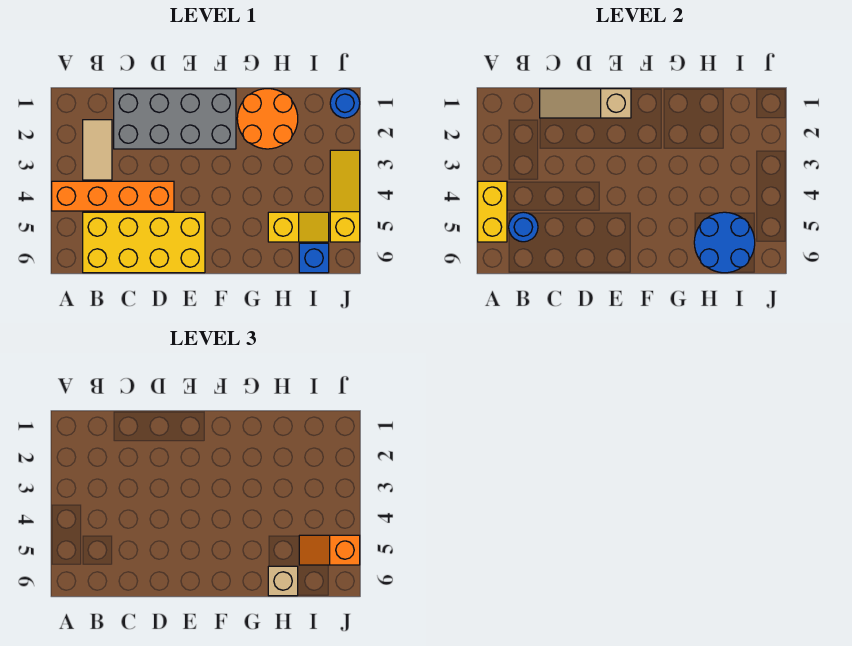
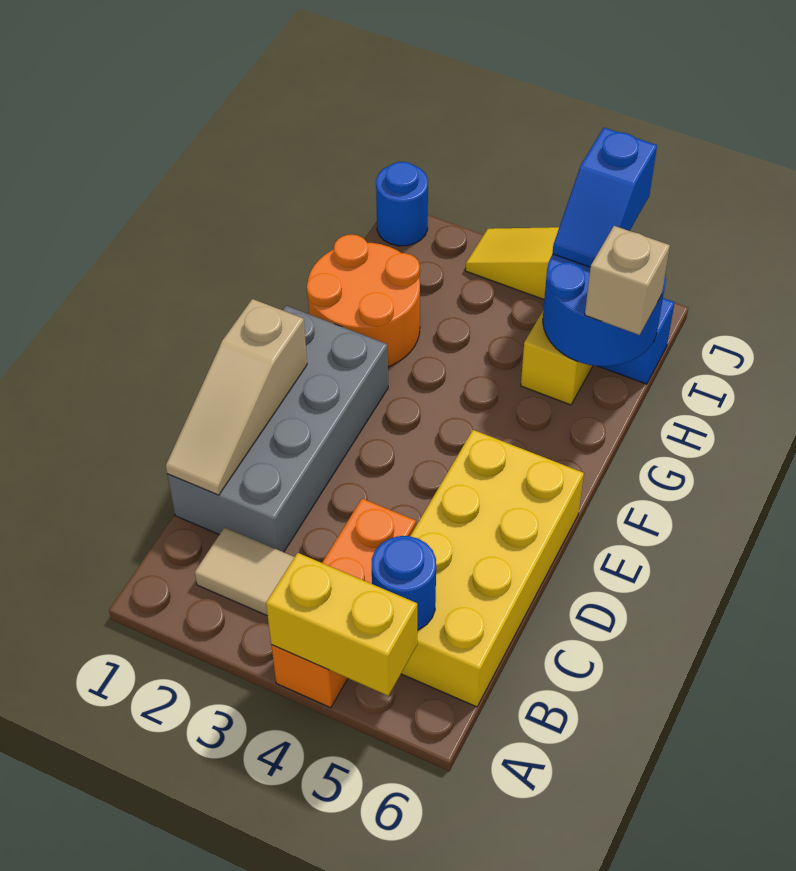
orange 1x4 brick [52,181,174,211] -> orange 1x3 brick [271,499,416,708]
orange 1x2 slope [299,535,360,565] -> blue 1x2 slope [552,128,657,267]

